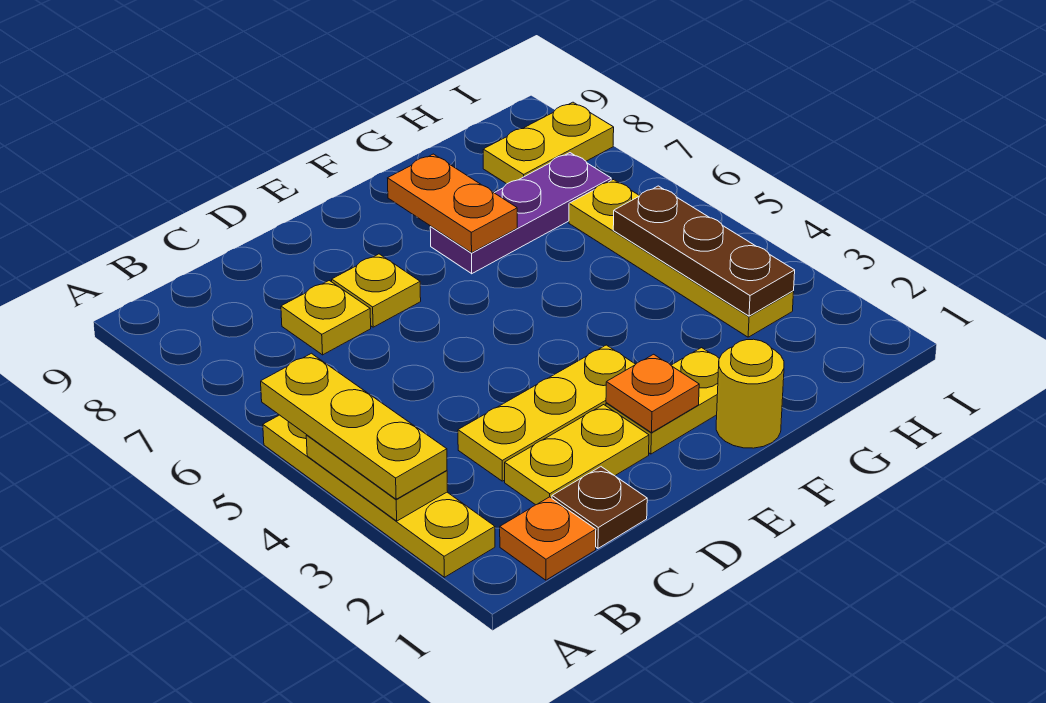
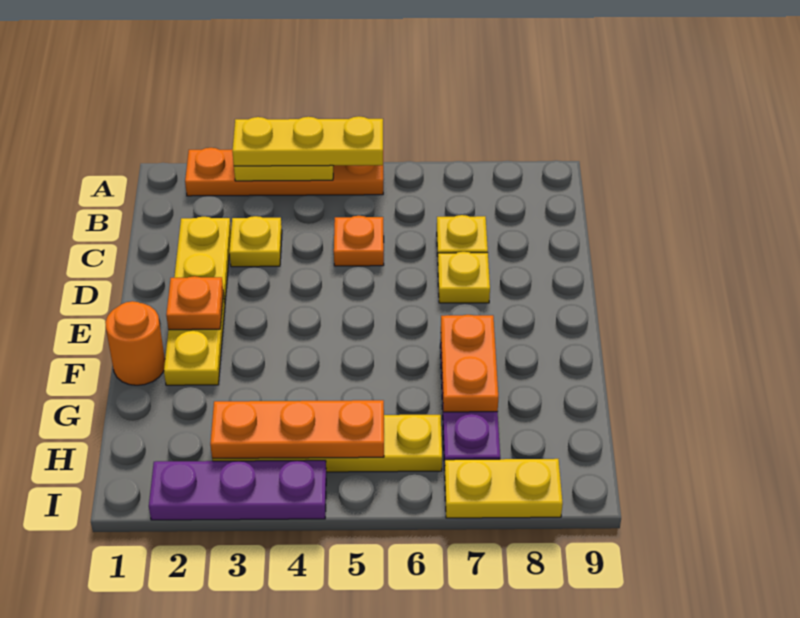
yellow 1x4 plate [263,415,495,577] -> orange 1x4 plate [185,148,383,196]
orange 1x1 plate [500,497,596,580] -> orange 1x1 plate moved to [334,216,384,266]
brown 1x1 plate [552,467,647,548] -> none
yellow 1x3 plate [458,345,636,481] -> yellow 1x1 plate [229,216,282,267]
yellow 1x1 round brick [716,339,784,448] -> orange 1x1 round brick [105,301,165,385]
orange 1x2 plate [388,154,517,253] -> orange 1x2 plate turned to [441,315,498,412]
brown 1x3 plate [613,186,795,316] -> orange 1x3 plate [210,400,384,458]
yellow 1x2 plate [483,102,614,184] -> yellow 1x2 plate turned to [445,459,563,518]
none -> purple 1x3 plate [149,460,326,520]

